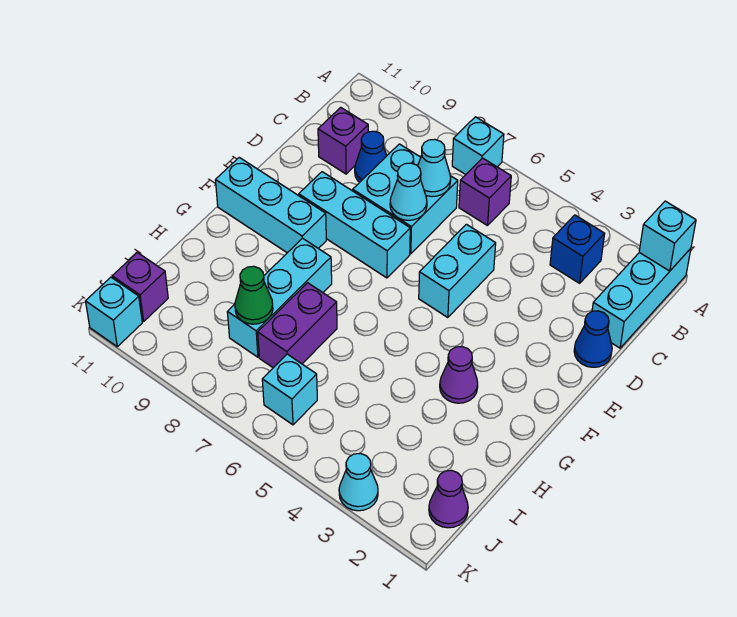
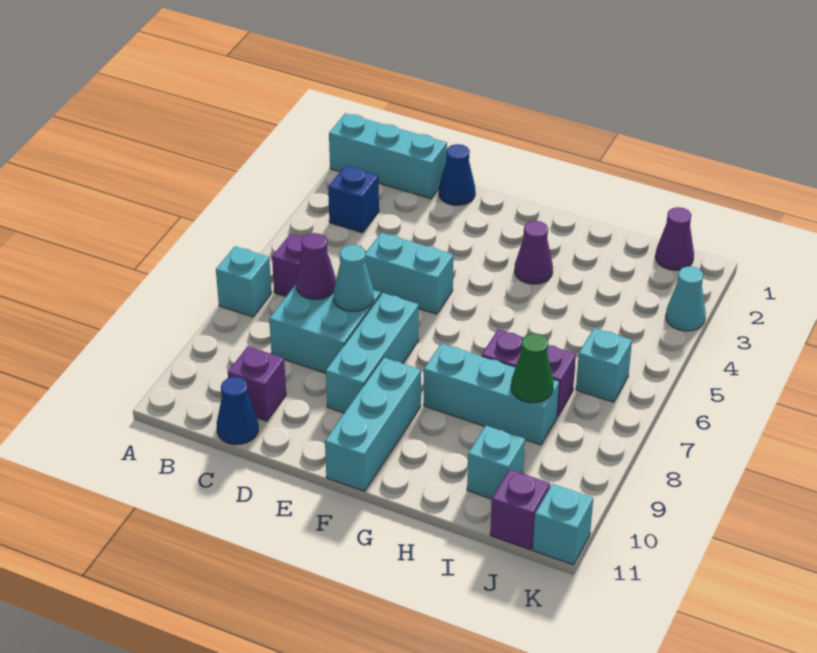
cyan 1x1 brick [639,201,696,271] -> cyan 1x1 brick moved to [467,426,525,499]
cyan 1x1 cone [418,139,451,197] -> purple 1x1 cone [296,233,336,299]
blue 1x1 cone [355,131,387,182] -> blue 1x1 cone moved to [217,377,258,445]

